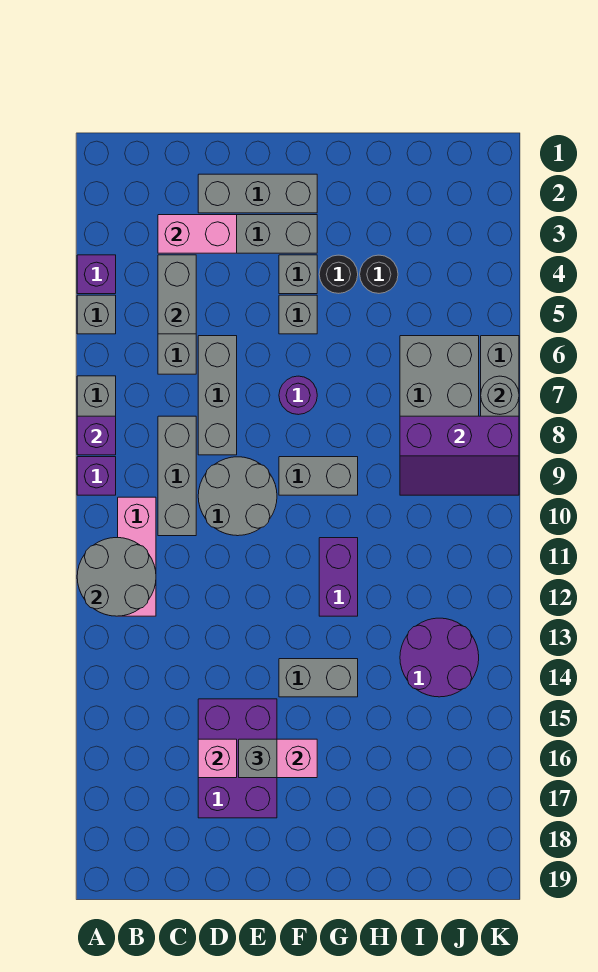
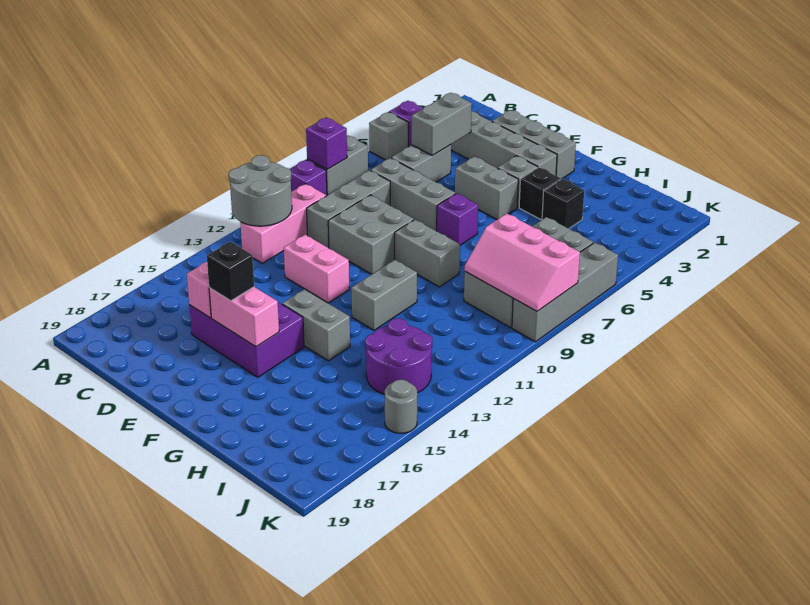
pink 1x2 brick [158,215,237,253] -> pink 1x2 brick moved to [284,235,349,303]
grey 1x3 brick [198,336,237,455] -> grey 1x3 brick turned to [371,158,455,231]
grey 2x2 round brick [198,457,277,536] -> grey 2x2 brick [328,195,414,274]
purple 2x3 brick [198,699,277,818] -> purple 2x3 brick turned to [189,302,304,377]
grey 1x1 brick [239,739,277,778] -> black 1x1 brick [207,242,254,301]
grey 1x1 brick [279,295,317,334] -> grey 1x2 brick [455,156,518,219]
purple 1x1 round brick [279,376,317,415] -> purple 1x1 brick [437,193,478,245]
black 1x1 round brick [319,255,358,293] -> black 1x1 brick [519,167,561,219]
purple 1x2 brick [319,538,358,616] -> grey 1x2 brick [351,260,417,330]
black 1x1 round brick [360,255,398,293] -> black 1x1 brick [542,179,584,229]
purple 2x3 slope [400,416,519,495] -> pink 2x3 slope [465,214,580,311]
grey 1x1 round brick [481,376,519,414] -> grey 1x1 round brick moved to [385,380,417,433]

